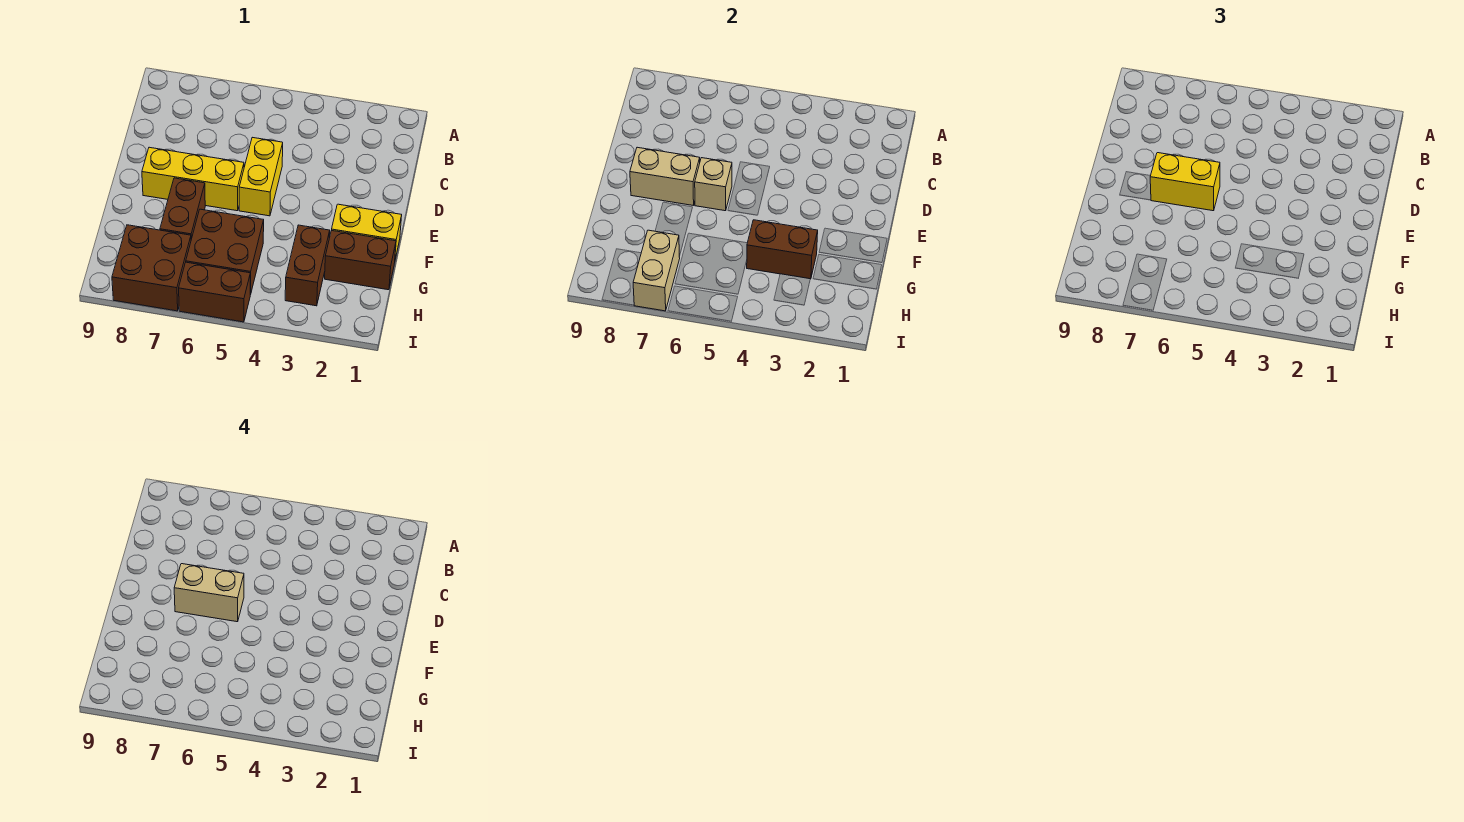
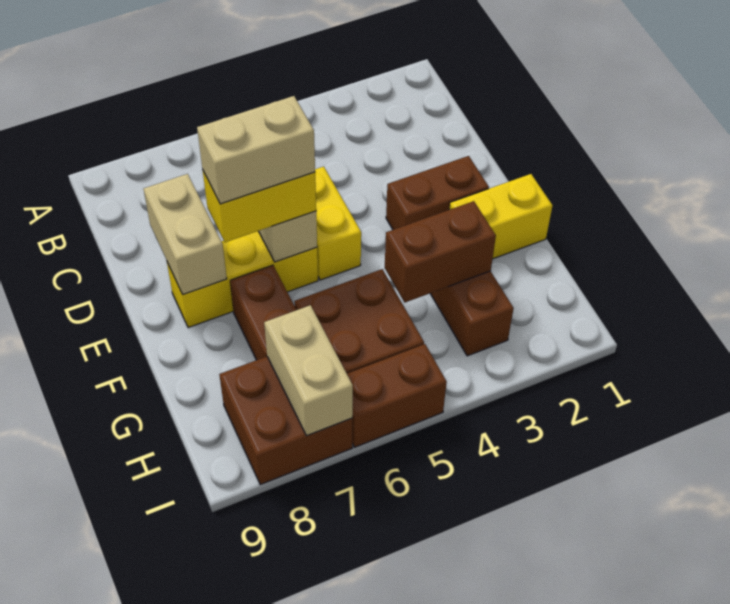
tan 1x2 brick [630,147,700,206] -> tan 1x2 brick turned to [144,174,227,294]
brown 1x2 brick [325,230,396,290] -> brown 1x2 brick moved to [386,156,489,230]

